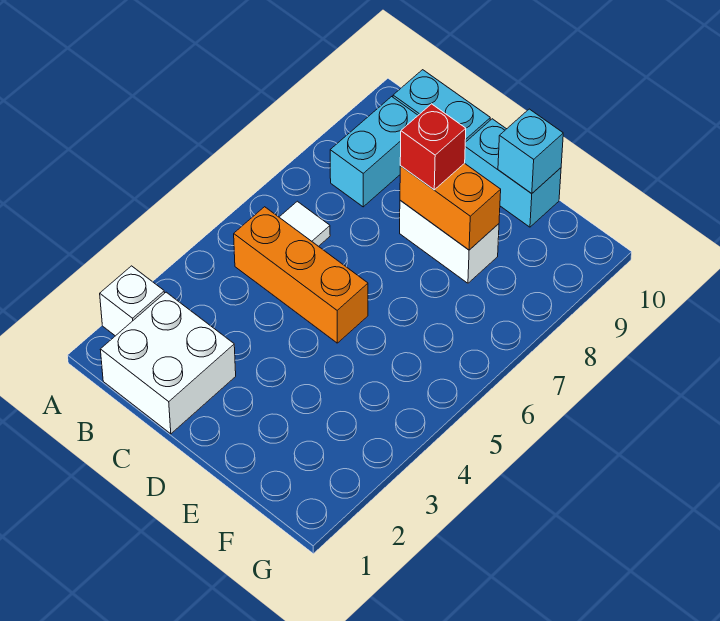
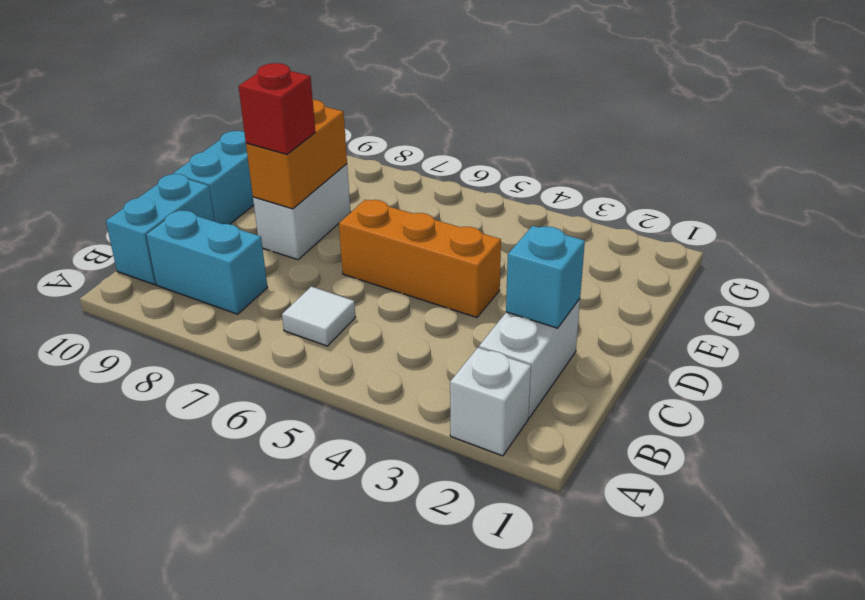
white 2x2 brick [100,292,236,434] -> white 1x2 brick [479,299,580,418]
orange 1x3 brick [234,207,368,343] -> orange 1x3 brick turned to [339,200,501,318]
cyan 1x1 brick [498,109,563,194] -> cyan 1x1 brick moved to [506,226,585,328]

